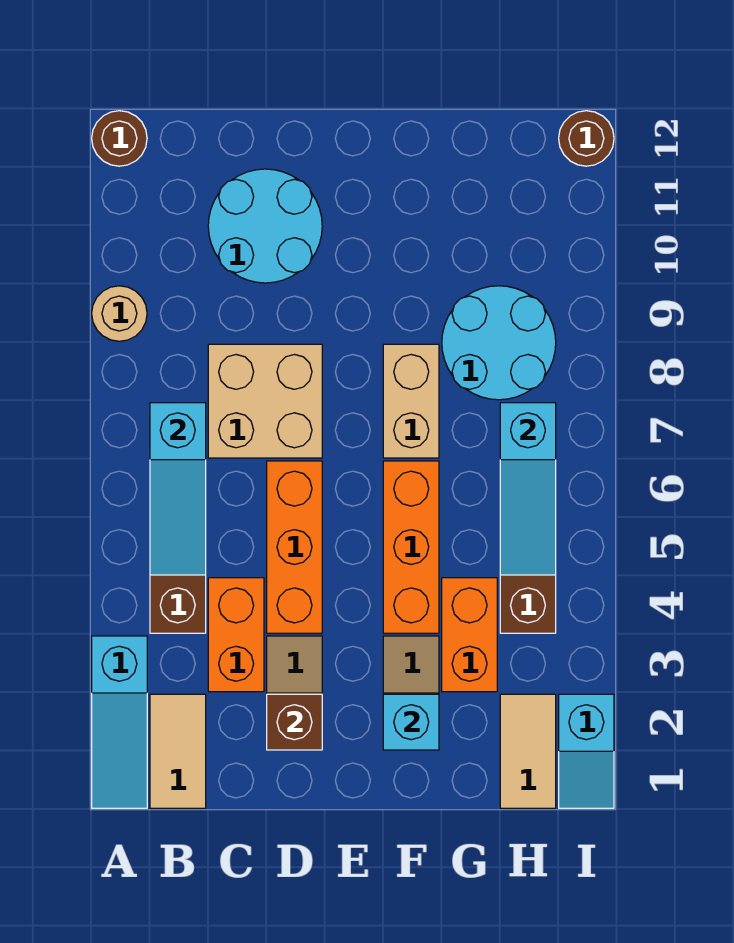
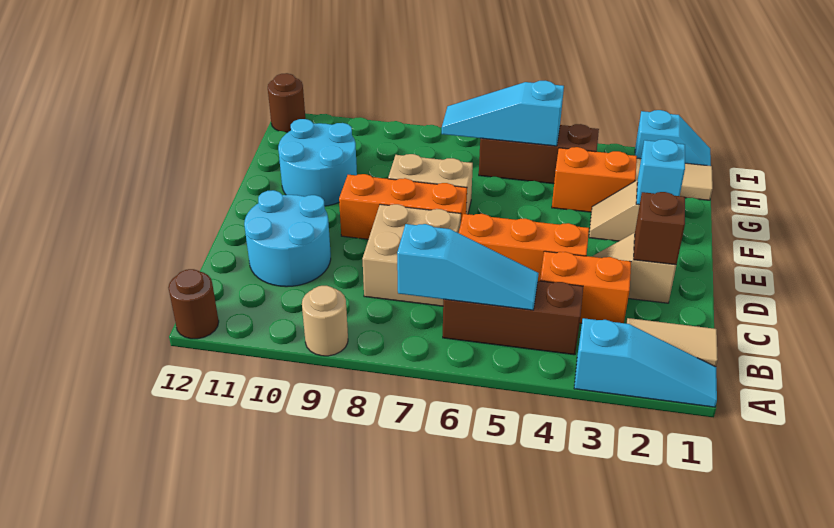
orange 1x3 brick [383,461,439,633] -> orange 1x3 brick moved to [339,174,467,239]
cyan 2x2 round brick [442,286,556,400] -> cyan 2x2 round brick moved to [278,119,357,206]
cyan 1x3 slope [500,403,556,575] -> cyan 1x3 slope turned to [441,81,564,146]

